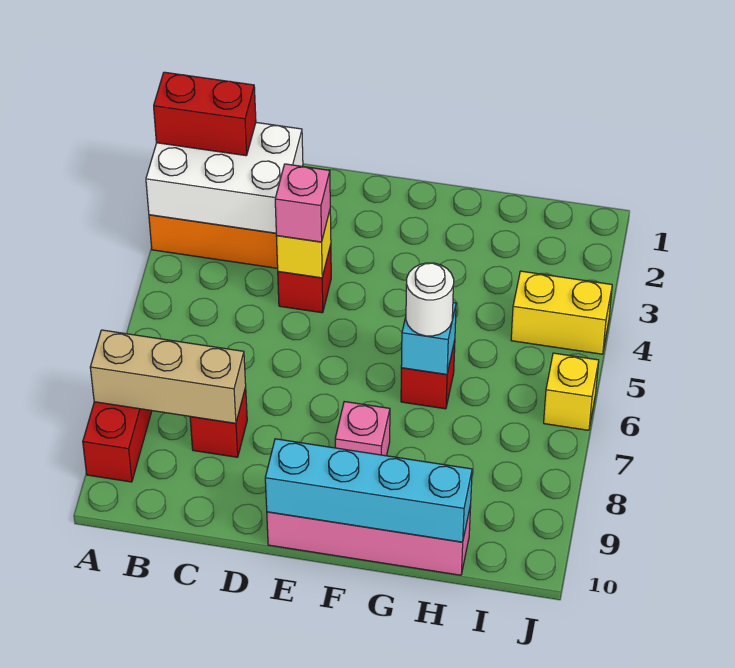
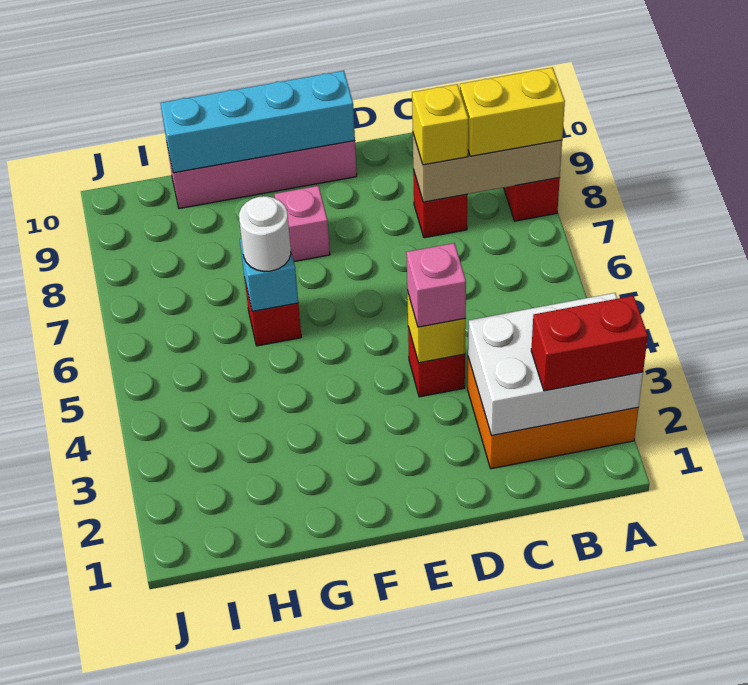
yellow 1x2 brick [511,271,612,354] -> yellow 1x2 brick moved to [460,67,565,156]
yellow 1x1 brick [544,353,599,430] -> yellow 1x1 brick moved to [412,84,468,165]

